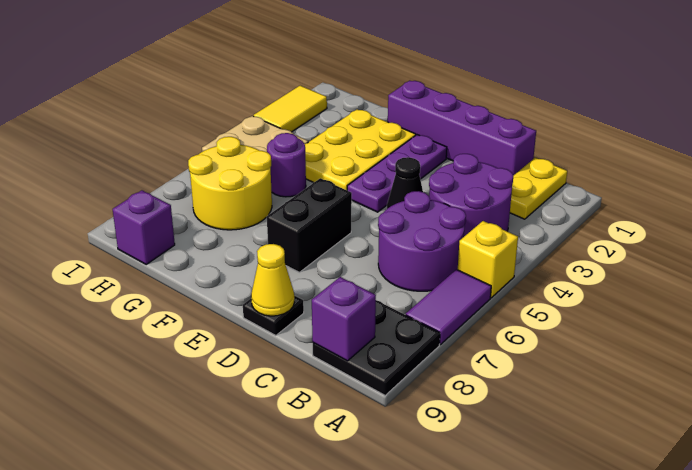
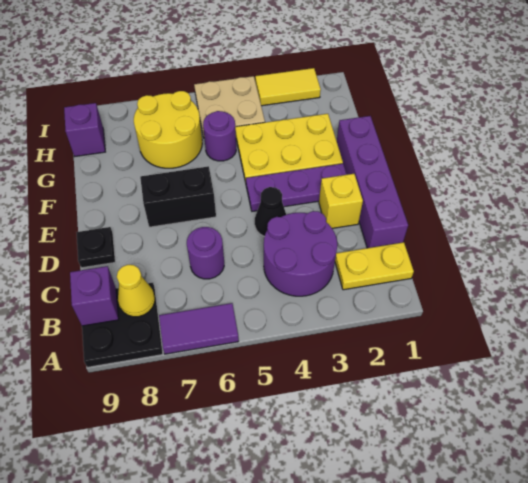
yellow 1x1 brick [458,221,518,298] -> yellow 1x1 brick moved to [319,174,363,228]
purple 2x2 round brick [378,191,466,291] -> purple 1x1 round brick [187,227,224,279]
yellow 1x1 cone [251,244,294,316] -> yellow 1x1 cone moved to [117,265,155,317]

